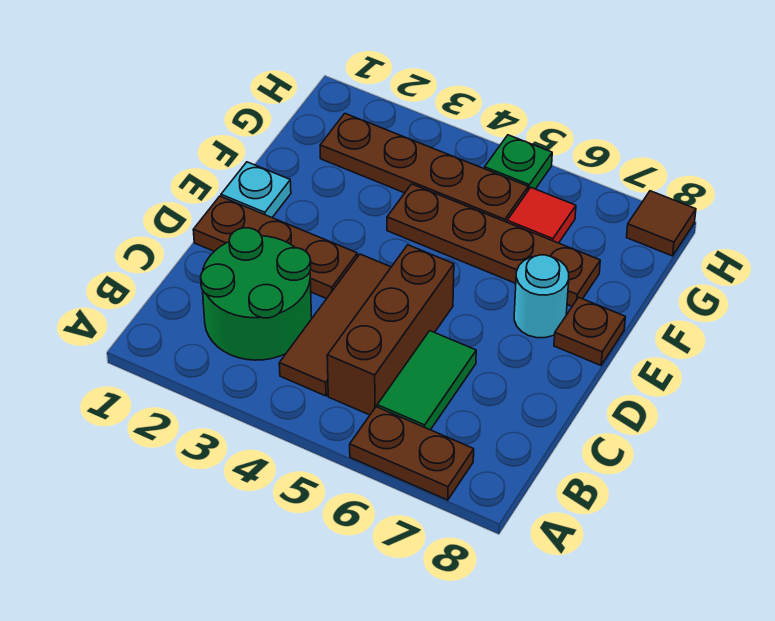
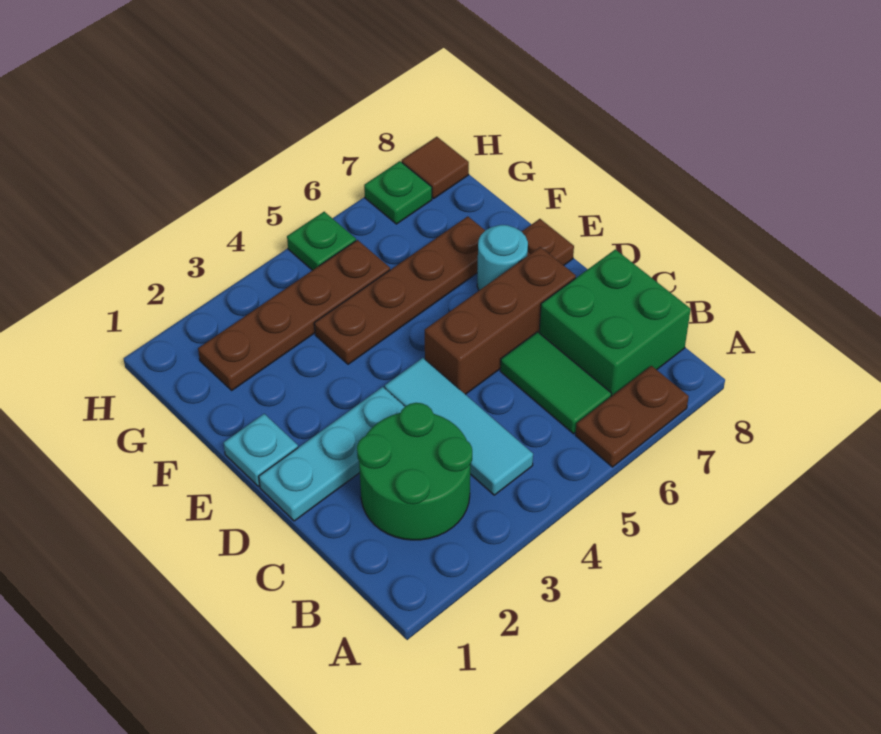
brown 1x3 tile [279,254,391,396] -> cyan 1x3 tile [385,358,533,495]
brown 1x3 brick [327,245,454,415] -> brown 1x3 brick turned to [425,247,576,394]
none -> green 2x2 brick [539,249,691,396]
brown 1x3 plate [193,196,357,299] -> cyan 1x3 plate [259,387,405,521]
red 1x1 tile [507,188,576,243] -> none
none -> green 1x1 plate [364,161,432,224]

